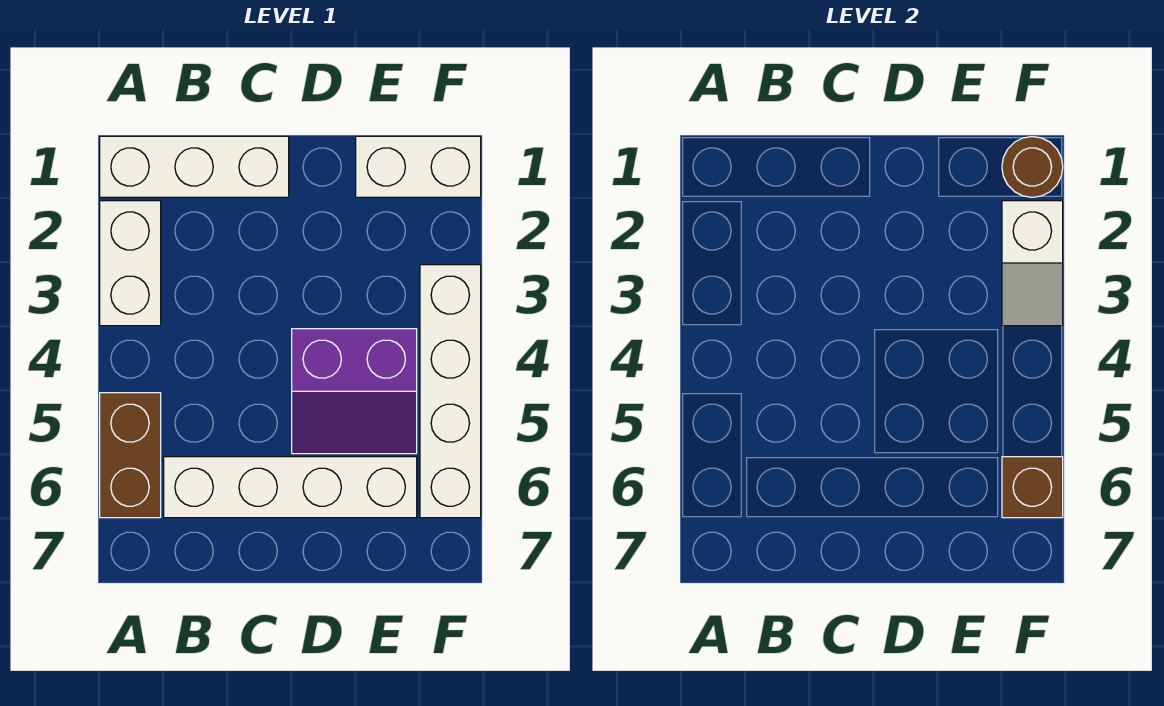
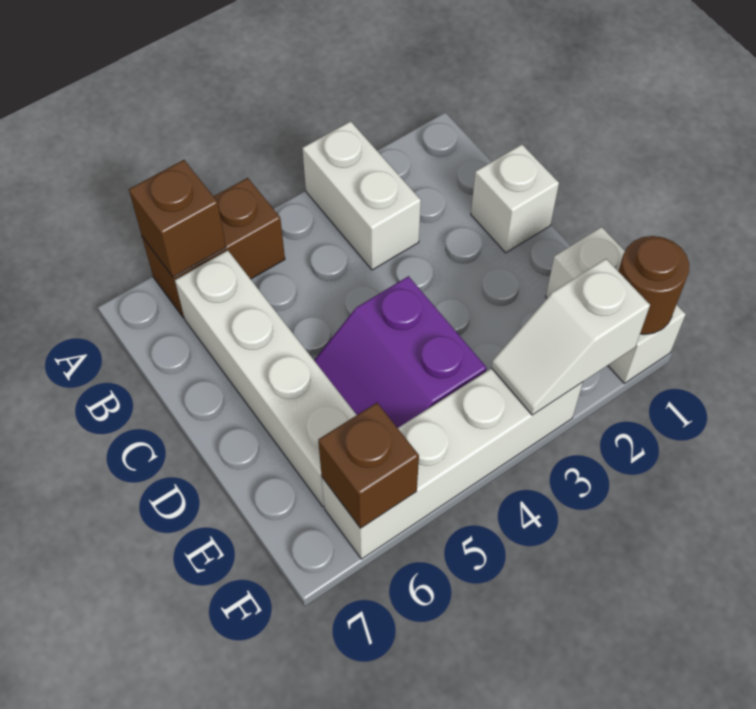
white 1x3 brick [100,136,289,197] -> white 1x1 brick [471,144,559,253]
white 1x2 brick [100,201,161,326] -> white 1x2 brick turned to [302,121,421,270]
none -> brown 1x1 brick [129,160,226,277]

